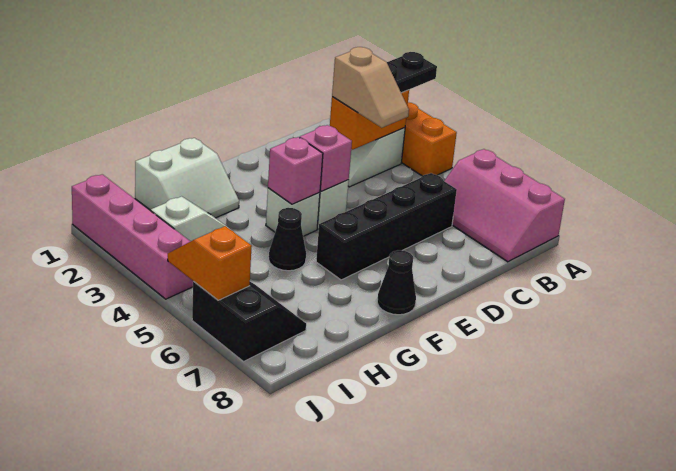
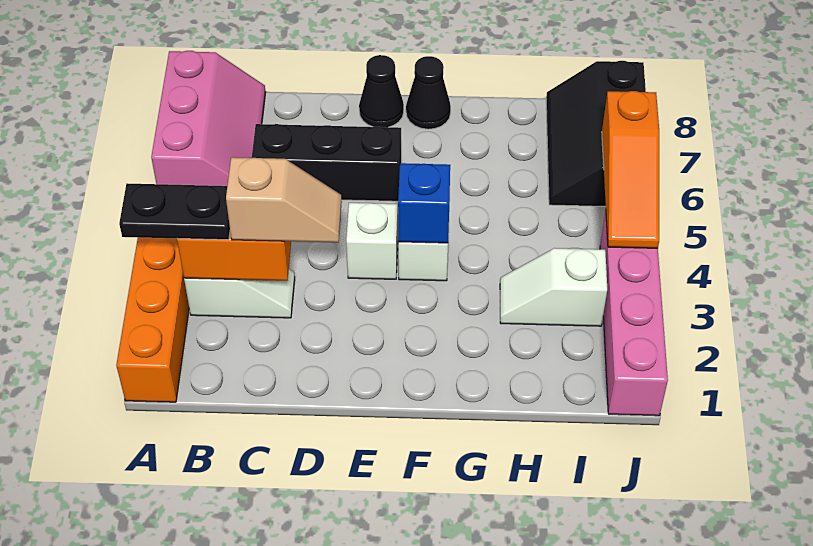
tan 1x2 slope [332,47,409,128] -> tan 1x2 slope turned to [226,157,342,243]
black 1x4 brick [316,173,457,280] -> black 1x3 brick [252,124,401,201]
pink 1x1 brick [300,125,352,191] -> none
pink 1x1 brick [268,137,323,204] -> blue 1x1 brick [398,163,450,243]
white 2x2 slope [135,138,239,218] -> none
black 1x1 cone [269,208,306,271] -> black 1x1 cone moved to [359,55,404,127]
black 2x2 slope [192,281,306,362] -> black 2x3 slope [546,61,646,207]
orange 1x2 slope [168,226,252,300] -> orange 1x3 slope [602,91,659,248]

